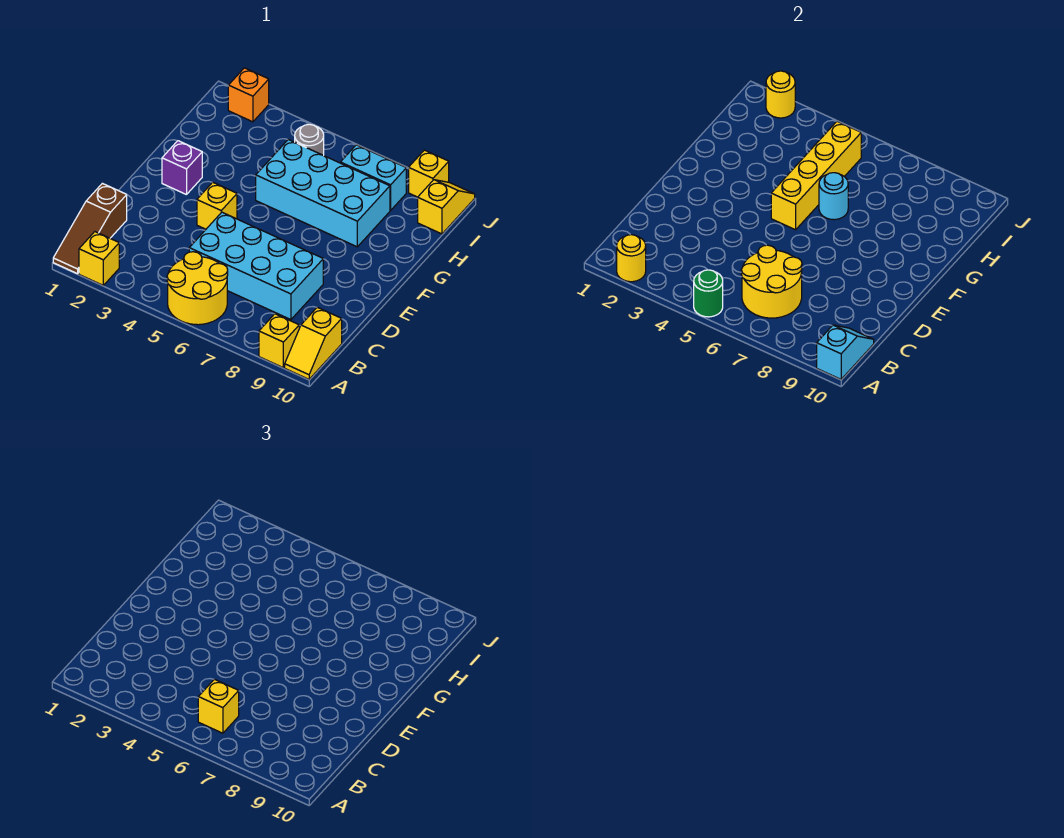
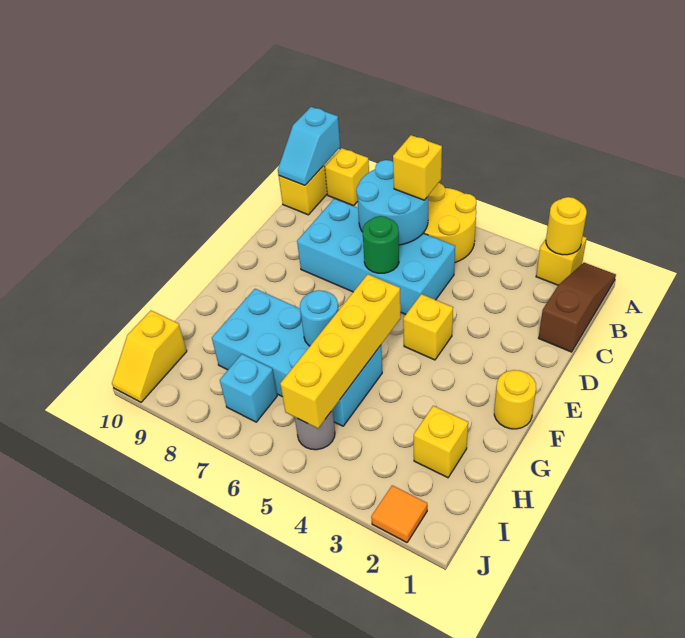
green 1x1 round brick [694,270,723,317] -> green 1x1 round brick moved to [363,216,399,273]
yellow 2x2 round brick [741,245,802,318] -> cyan 2x2 round brick [356,160,428,245]
purple 1x1 brick [162,141,202,195] -> none
cyan 1x2 brick [340,145,406,210] -> cyan 1x1 brick [220,354,277,422]
orange 1x1 brick [228,68,269,122] -> orange 1x1 tile [371,485,427,542]
yellow 1x1 round brick [766,71,795,118] -> yellow 1x1 round brick moved to [494,370,536,429]
yellow 1x1 brick [409,150,449,197] -> yellow 1x1 brick moved to [414,406,468,478]

